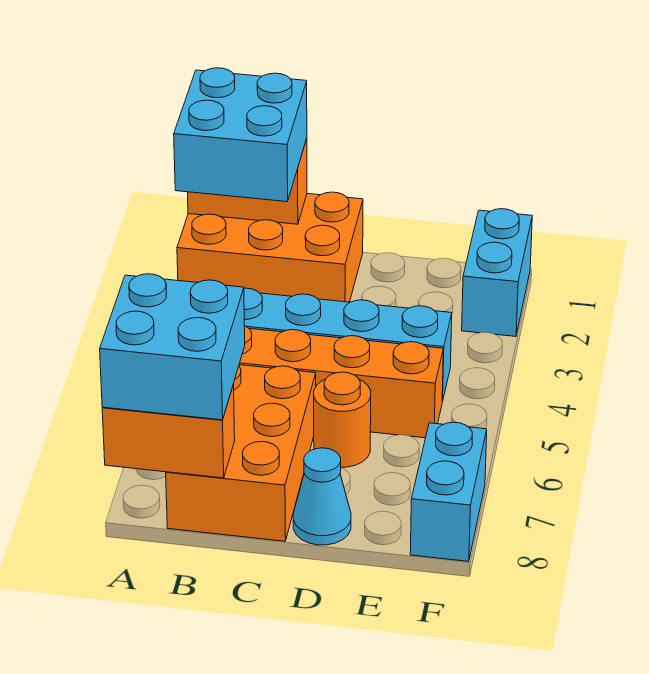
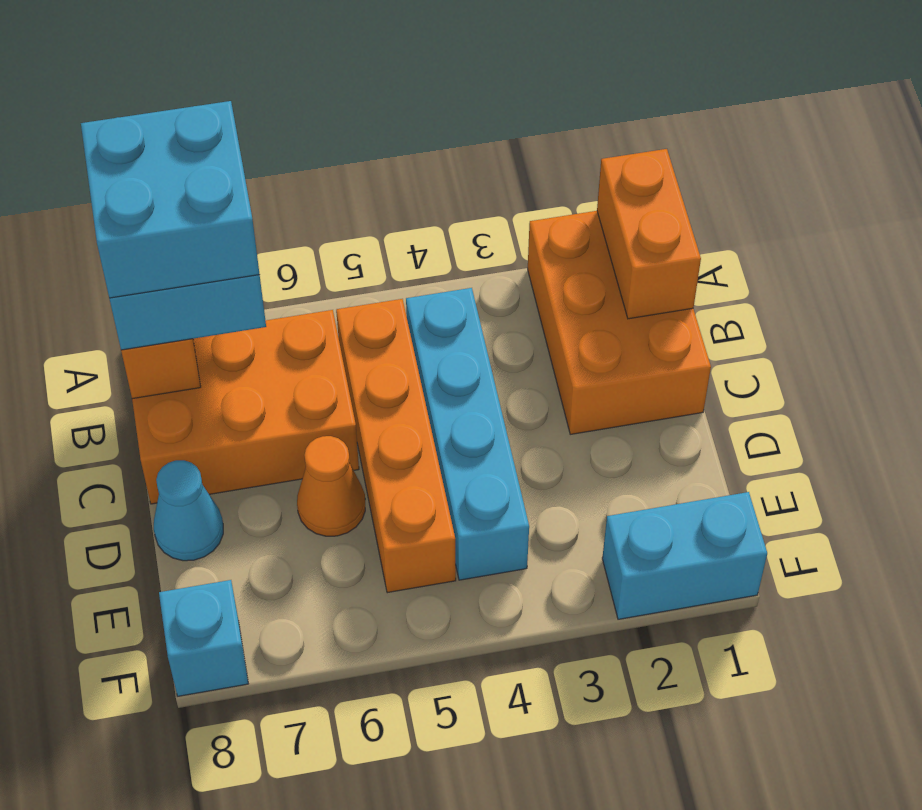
cyan 2x2 brick [174,68,307,202] -> cyan 2x2 brick moved to [81,101,260,298]
orange 1x1 round brick [314,372,371,467] -> orange 1x1 cone [297,436,365,536]
cyan 1x2 brick [410,422,487,561] -> cyan 1x1 brick [159,580,248,696]

